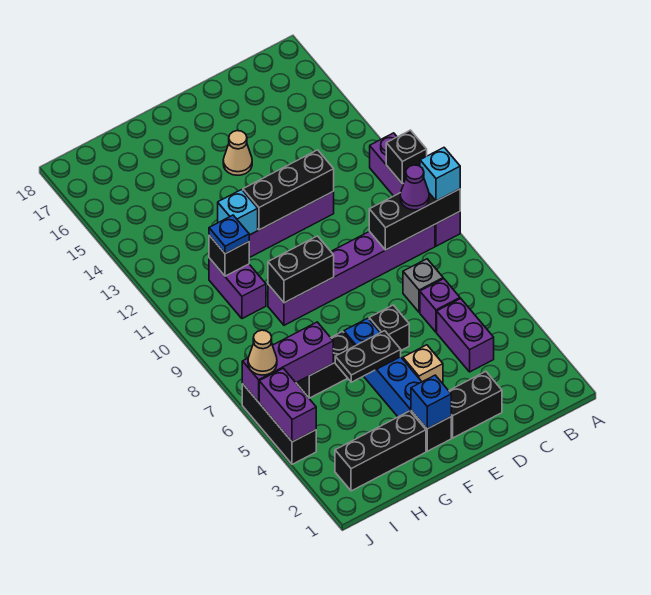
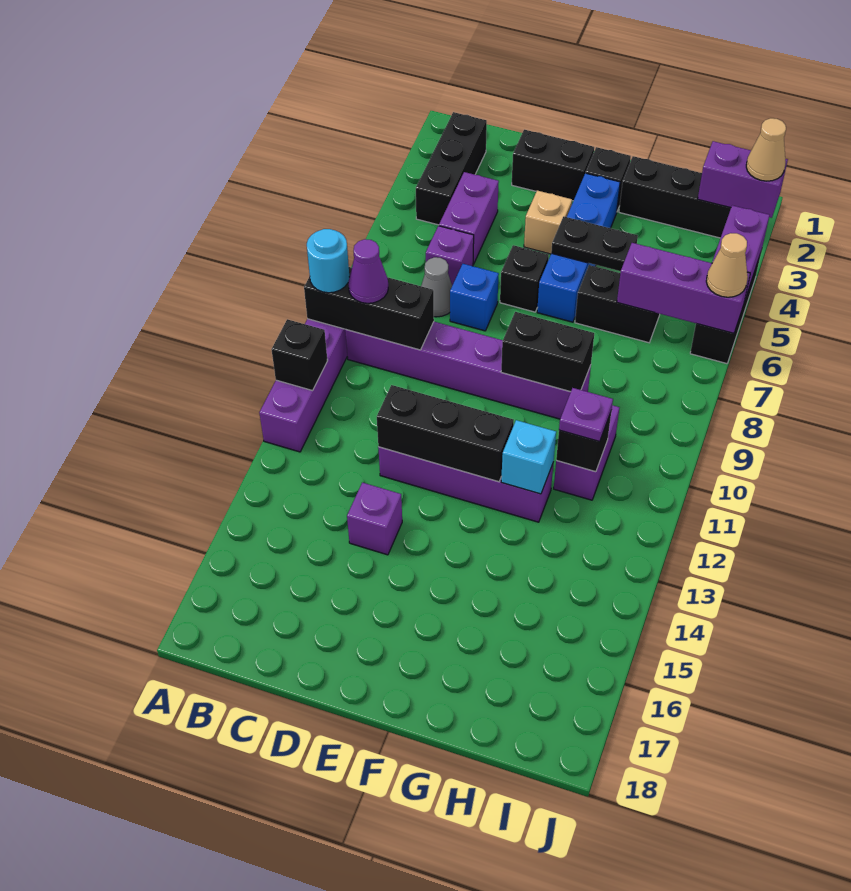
cyan 1x1 brick [420,148,460,201] -> cyan 1x1 round brick [307,229,349,293]
none -> black 1x3 brick [416,112,487,225]
grey 1x1 brick [403,259,443,312] -> grey 1x1 cone [421,257,452,317]
none -> purple 1x1 brick [347,483,402,555]
tan 1x1 cone [223,131,252,175] -> tan 1x1 cone moved to [746,118,786,181]
blue 1x1 brick [411,375,451,429] -> blue 1x1 brick moved to [450,264,499,331]
blue 1x1 plate [209,215,249,254] -> purple 1x1 plate [559,388,613,442]
none -> purple 1x2 brick [698,141,788,218]

